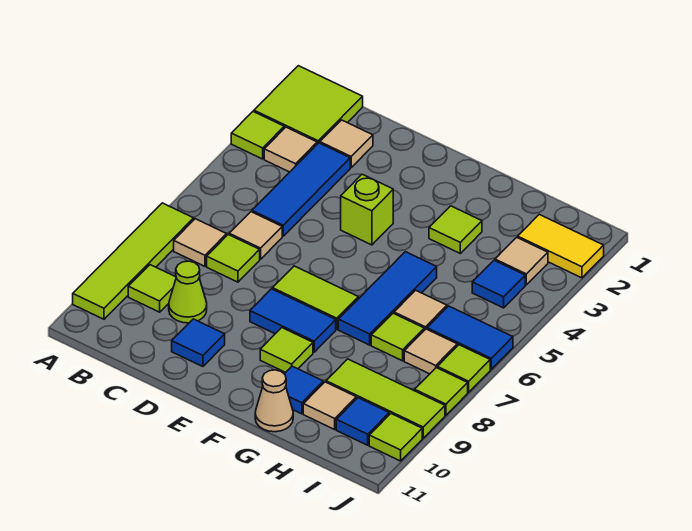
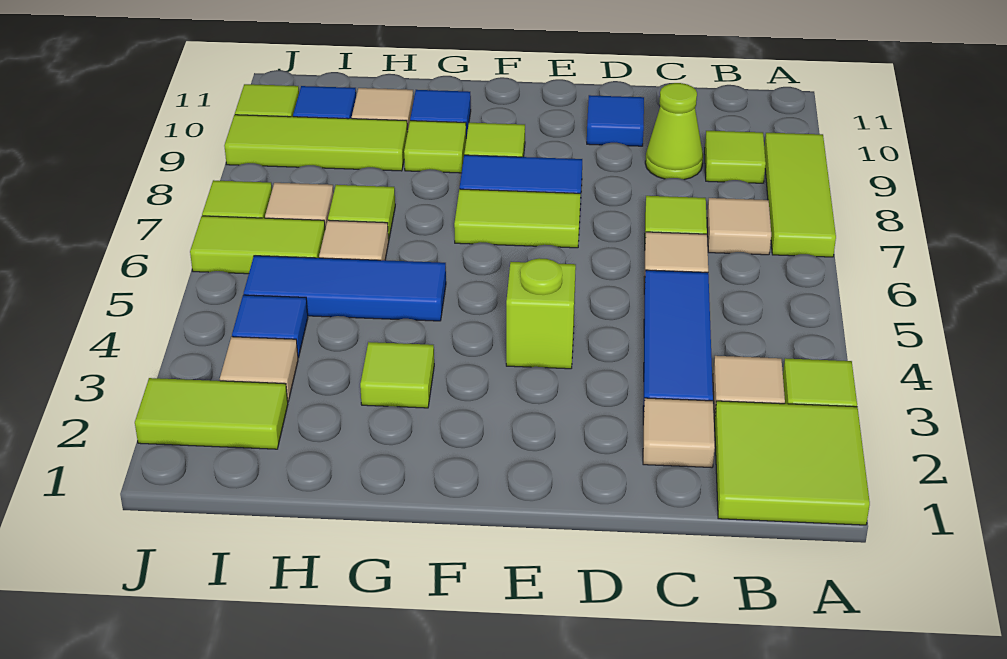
lime 1x4 tile [73,203,194,319] -> lime 1x3 tile [764,133,836,257]
blue 1x3 tile [338,252,437,345] -> blue 1x3 tile turned to [244,256,446,321]
tan 1x1 cone [255,370,293,432] -> none
yellow 1x2 tile [518,214,604,278] -> lime 1x2 tile [135,378,288,449]
blue 1x2 tile [427,306,513,369] -> lime 1x2 tile [190,216,325,274]
lime 1x1 tile [415,368,468,415] -> lime 1x1 tile moved to [404,121,466,173]

